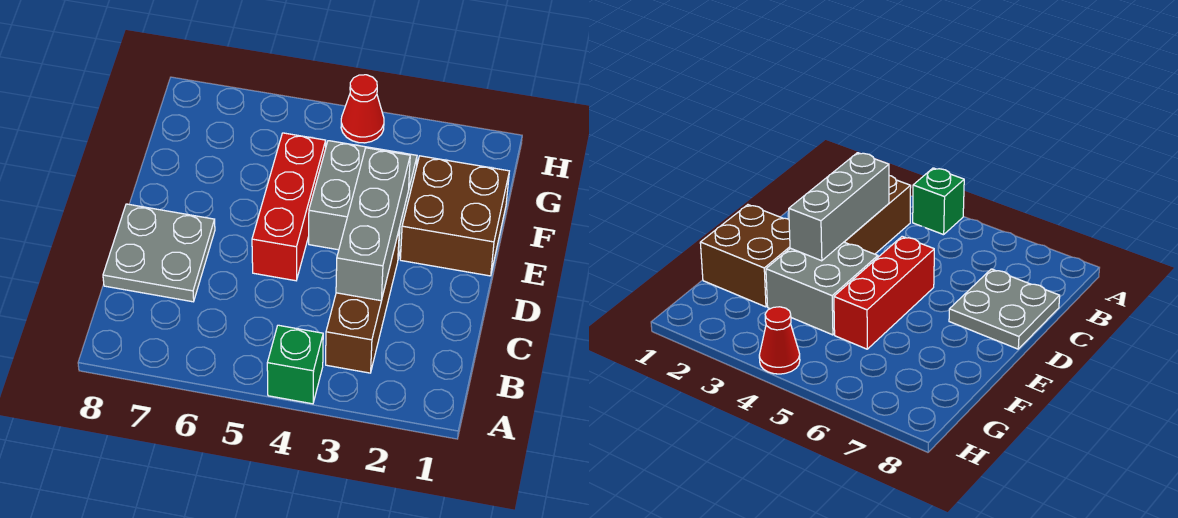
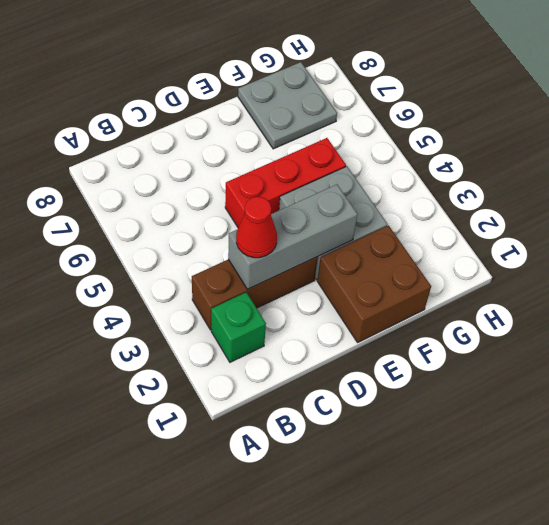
green 1x1 brick [267,325,323,404] -> green 1x1 brick moved to [211,292,266,362]
grey 2x2 plate [103,204,215,302] -> grey 2x2 plate moved to [238,62,337,149]
red 1x1 cone [341,75,384,143] -> red 1x1 cone moved to [236,197,277,258]

